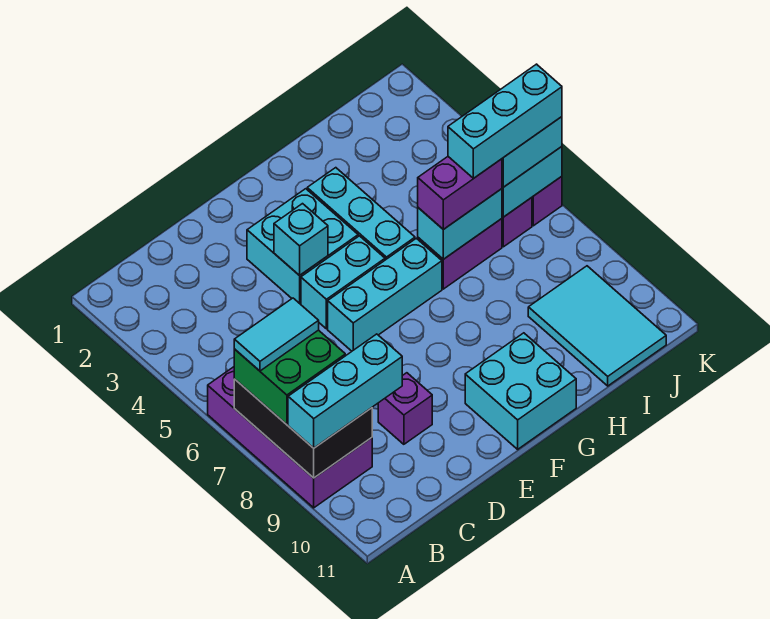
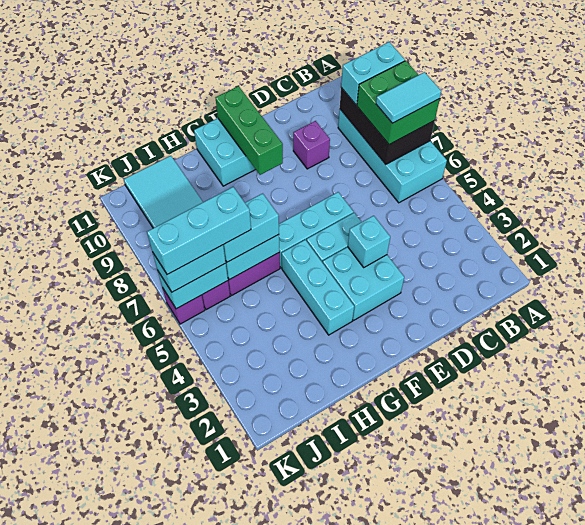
purple 2x4 brick [208,367,372,508] -> cyan 2x4 brick [338,109,447,203]
cyan 1x3 brick [288,334,402,448] -> cyan 1x2 brick [341,42,405,105]
none -> green 1x3 brick [216,86,283,175]
purple 1x2 brick [418,157,502,229] -> cyan 1x2 brick [223,193,279,262]

